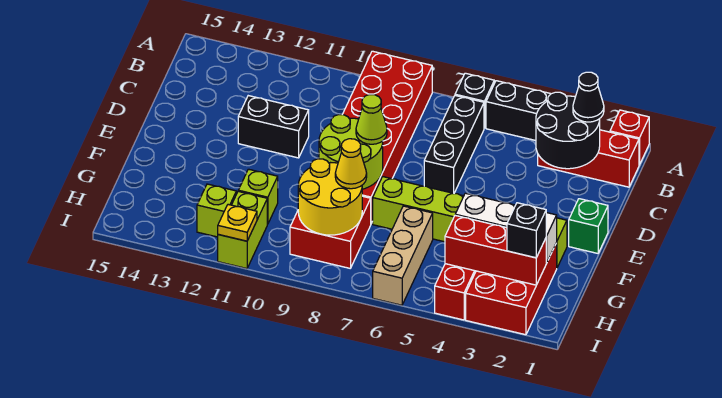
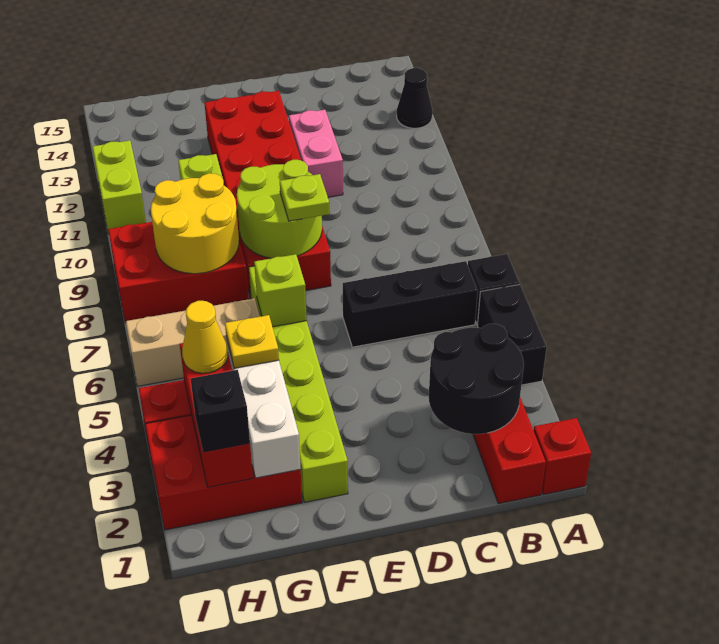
red 2x6 brick [342,51,432,224] -> red 2x6 brick turned to [205,91,331,298]
black 1x1 cone [573,72,604,122] -> black 1x1 cone moved to [397,68,433,128]
black 1x2 brick [238,96,309,158] -> pink 1x2 brick [289,110,343,197]
green 1x1 brick [569,199,608,253] -> none
lime 1x1 cone [356,95,387,144] -> lime 1x1 plate [280,174,330,221]
red 2x2 brick [290,196,371,268] -> red 2x3 brick [108,222,249,322]
yellow 1x1 cone [335,139,367,189] -> yellow 1x1 cone moved to [182,301,228,373]
lime 1x2 brick [218,191,267,268] -> lime 1x2 brick turned to [93,140,146,234]
lime 1x1 brick [197,184,236,237] -> lime 1x1 brick moved to [254,254,307,327]
yellow 1x1 plate [218,205,257,241] -> yellow 1x1 plate moved to [225,315,279,368]

